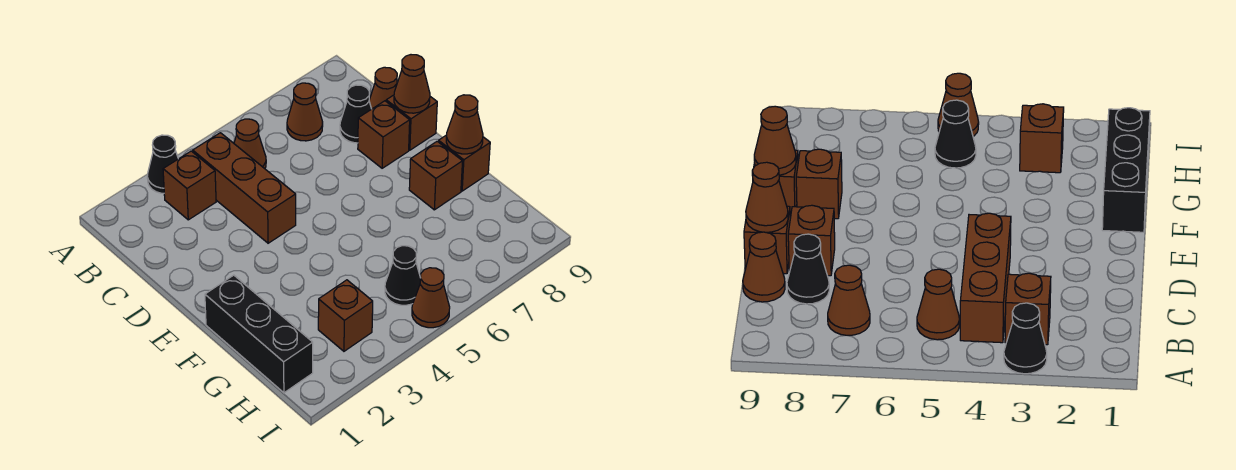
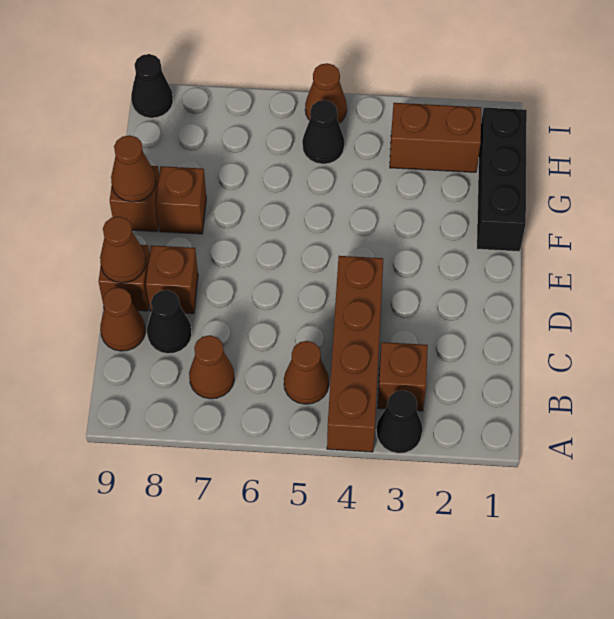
brown 1x3 brick [193,133,296,243] -> brown 1x4 brick [327,256,383,452]
brown 1x1 brick [318,280,373,351] -> brown 1x2 brick [390,103,481,172]
none -> black 1x1 cone [131,54,173,118]

